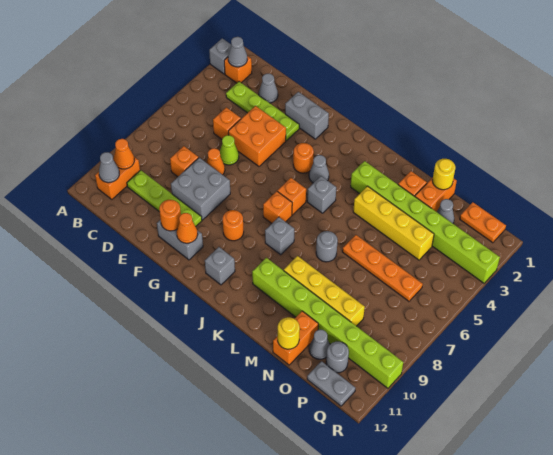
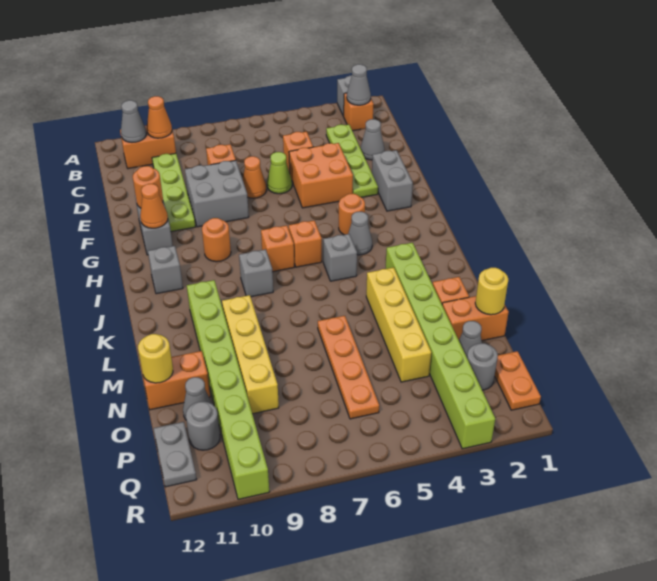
grey 1x1 round brick [316,231,338,262] -> grey 1x1 round brick moved to [467,343,498,390]

